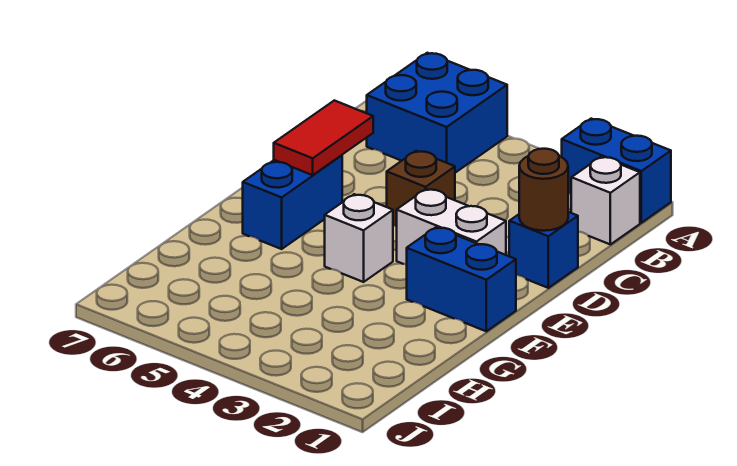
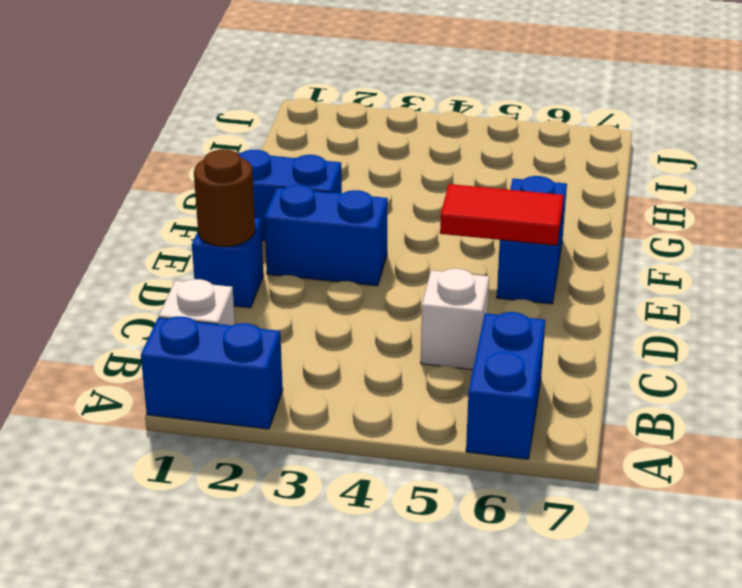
blue 2x2 brick [367,53,507,173] -> blue 1x2 brick [466,312,545,459]
brown 1x1 brick [387,151,455,226] -> none
red 1x2 tile [274,100,373,175] -> red 1x2 tile turned to [440,184,564,245]
white 1x2 brick [397,189,506,265] -> blue 1x2 brick [264,185,388,286]
white 1x1 brick [325,194,393,282] -> white 1x1 brick moved to [421,269,489,370]

